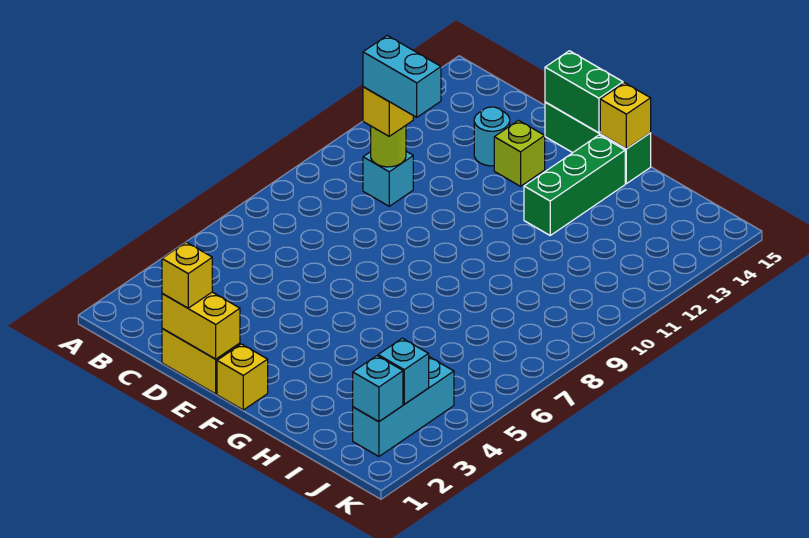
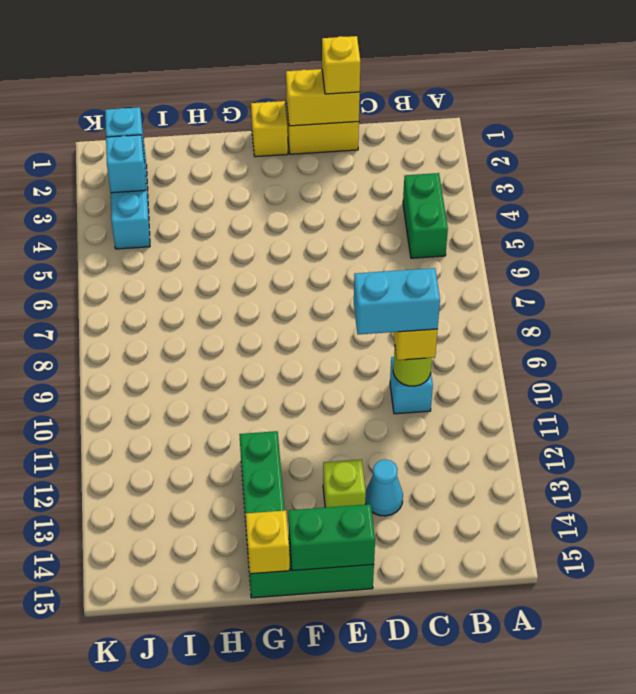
none -> green 1x2 brick [403,173,448,258]
cyan 1x1 round brick [474,107,510,166] -> cyan 1x1 cone [365,459,403,516]

